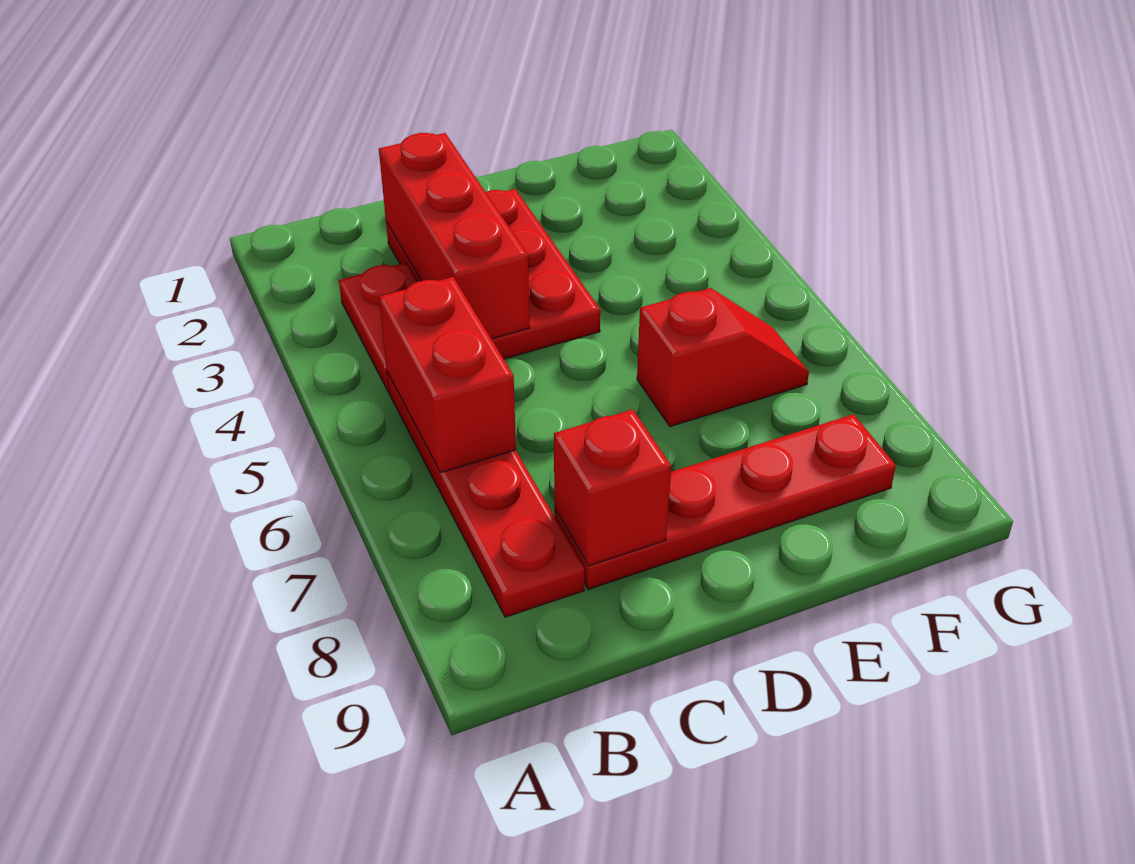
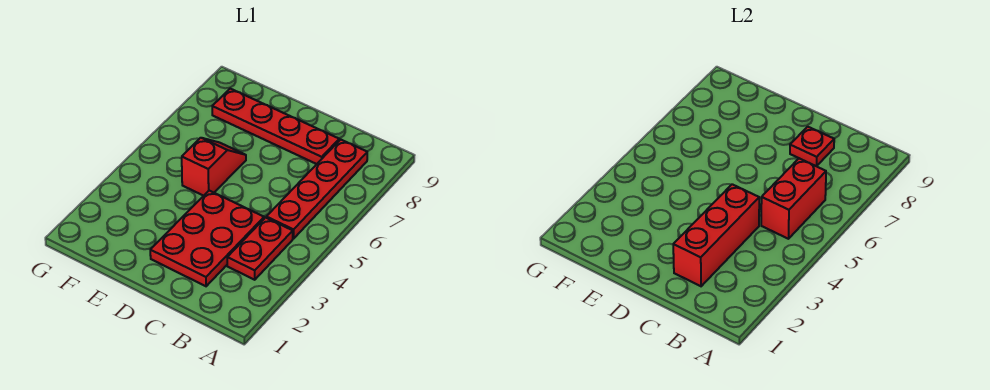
red 1x1 brick [554,409,671,566] -> red 1x1 plate [790,127,834,166]
red 1x2 slope [637,288,809,427] -> red 1x2 slope turned to [182,138,246,196]

